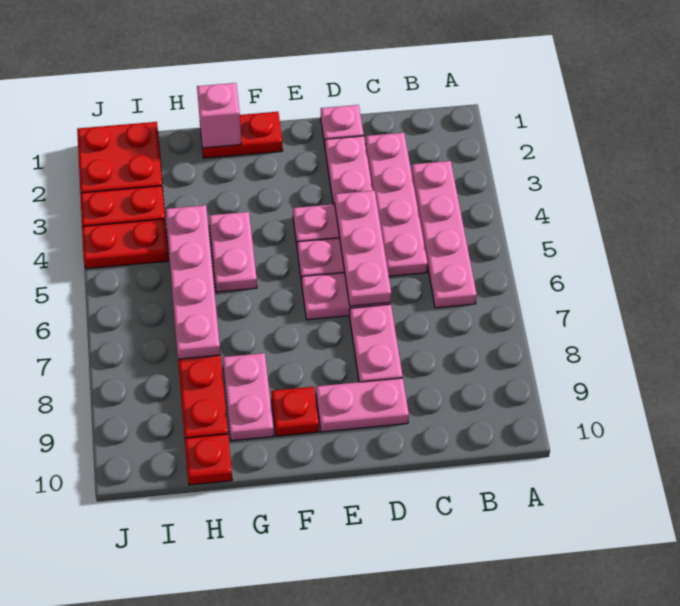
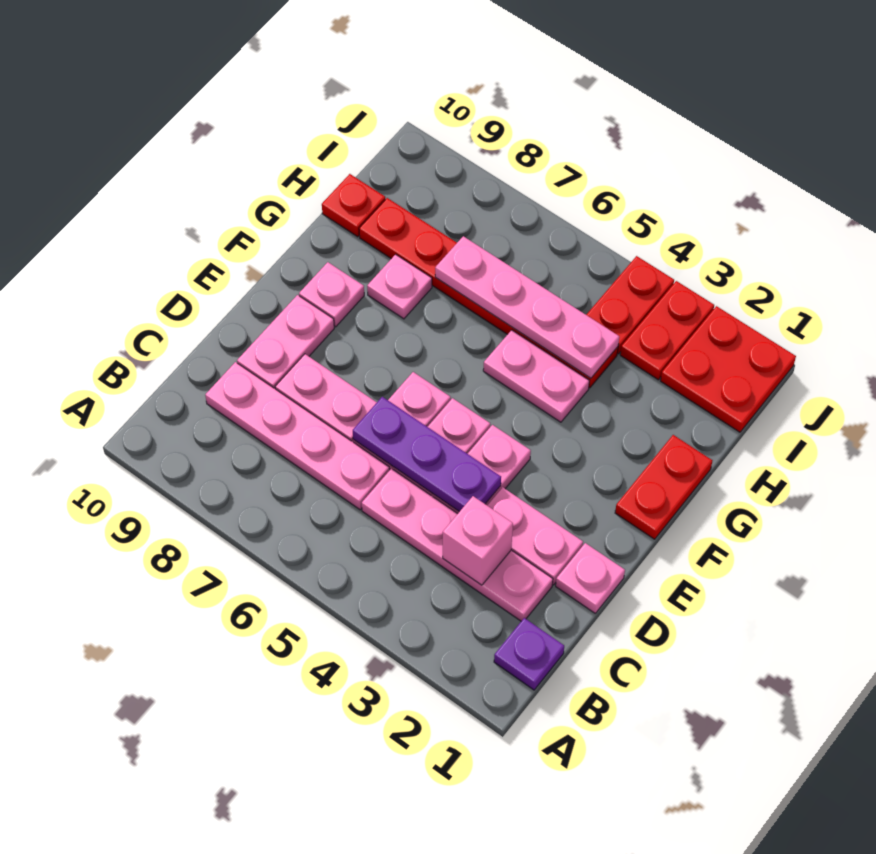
none -> purple 1x1 plate [494,618,564,690]
pink 1x4 plate [411,161,477,308] -> pink 1x4 plate moved to [205,362,390,510]
pink 1x3 plate [334,191,391,306] -> purple 1x3 plate [353,397,501,512]
red 1x1 plate [271,387,319,436] -> pink 1x1 plate [299,262,364,327]
pink 1x1 brick [197,83,241,148] -> pink 1x1 brick moved to [443,496,513,585]
pink 1x2 plate [223,353,274,441] -> pink 1x1 plate [367,254,432,319]

